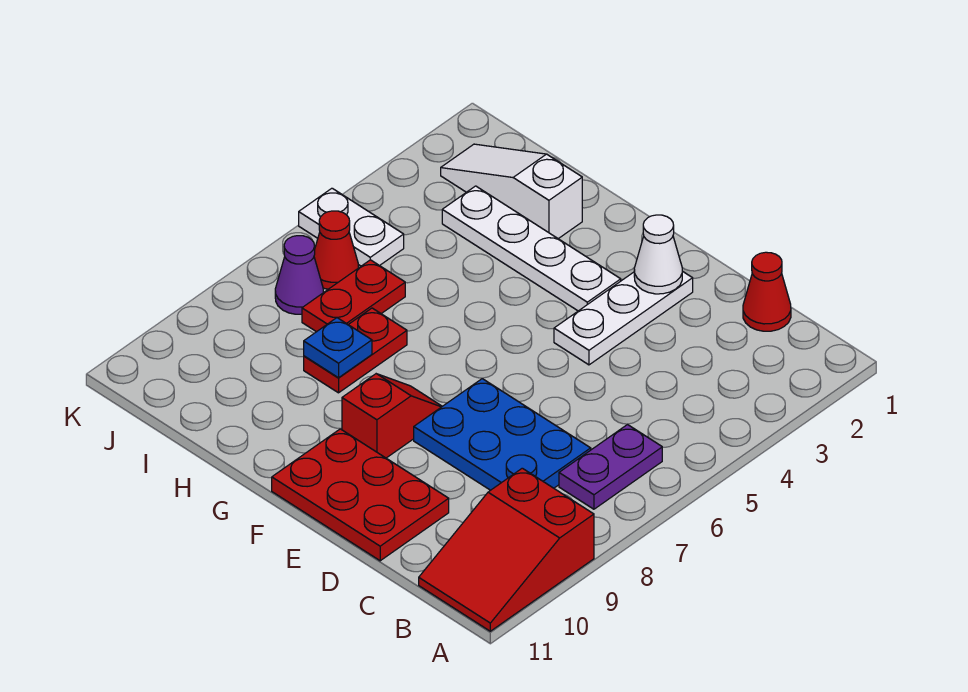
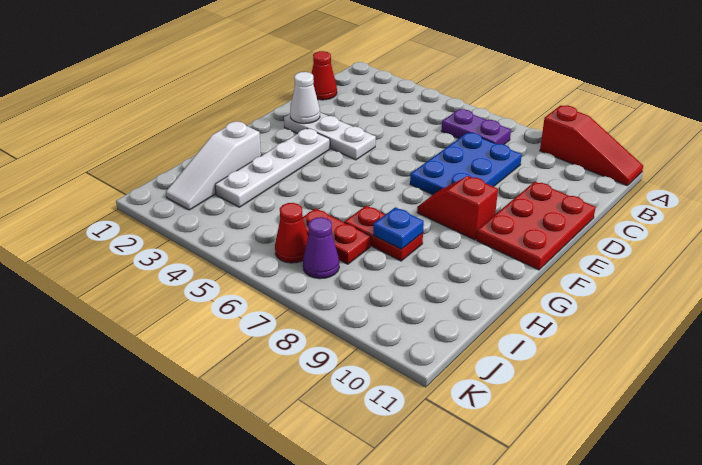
red 2x3 slope [419,468,594,631] -> red 1x3 slope [540,105,643,186]
white 1x2 plate [299,188,404,266] -> none

